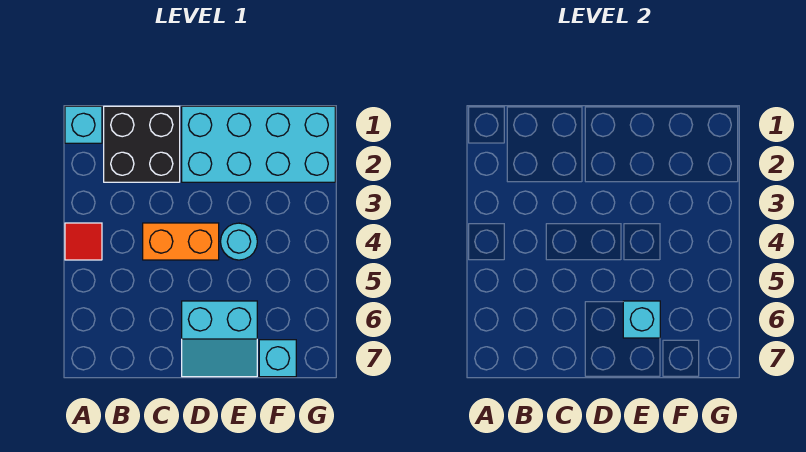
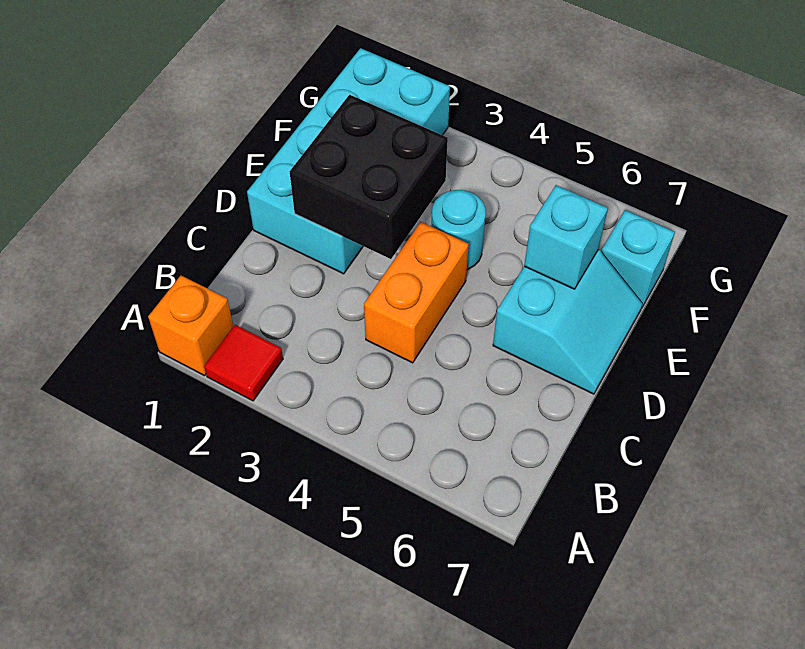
cyan 1x1 brick [65,106,102,143] -> orange 1x1 brick [148,276,233,376]
red 1x1 tile [65,223,102,260] -> red 1x1 tile moved to [204,325,283,401]
black 2x2 brick [104,106,180,182] -> black 2x2 brick moved to [290,95,448,259]

